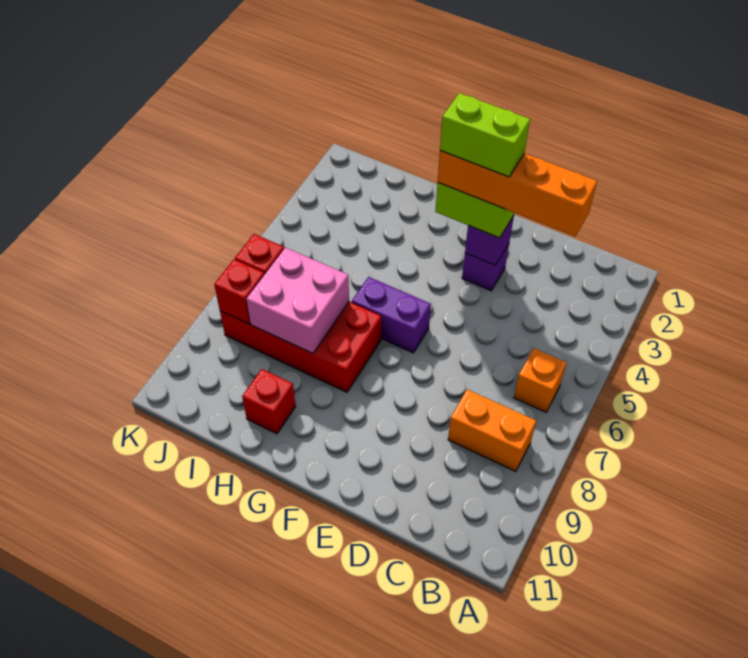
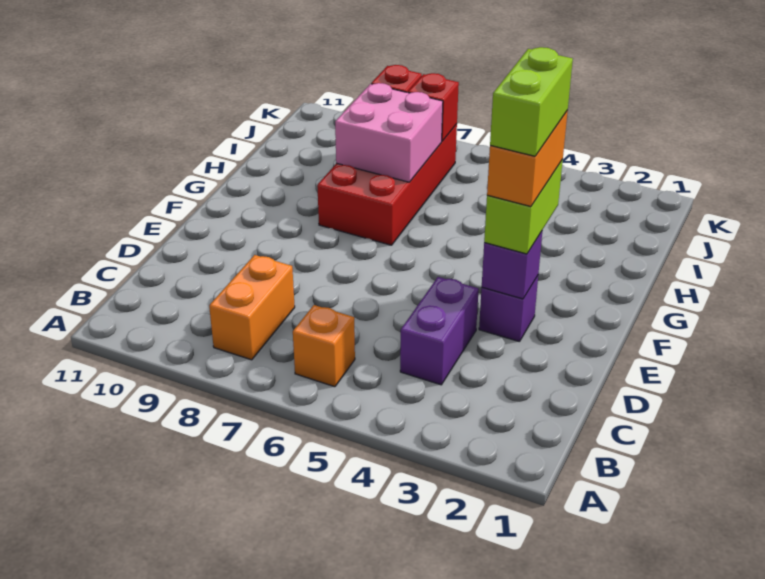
orange 1x4 brick [438,151,597,237] -> orange 1x2 brick [487,110,568,207]
purple 1x2 brick [352,277,431,353] -> purple 1x2 brick moved to [400,277,479,385]
red 1x1 brick [242,369,296,434] -> none

